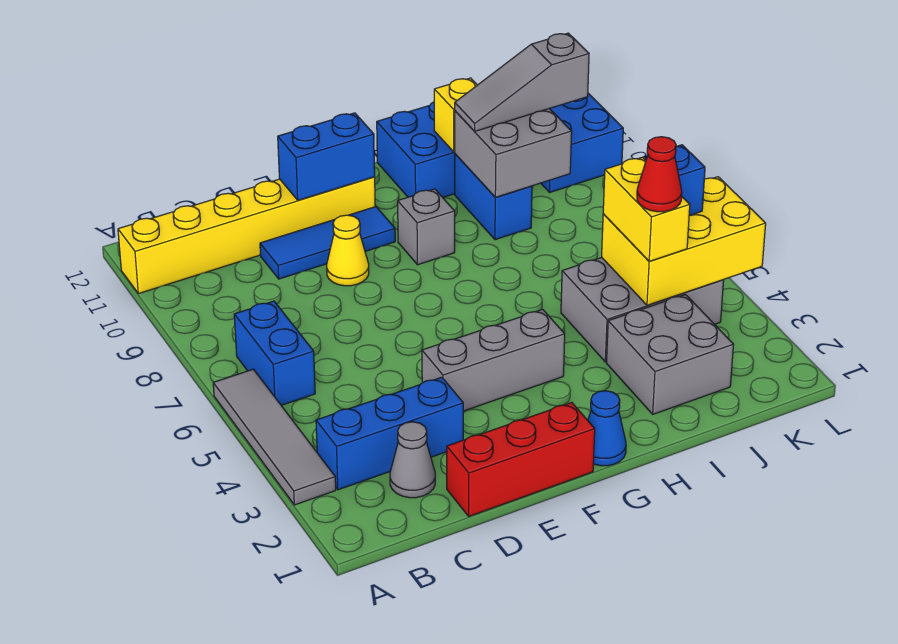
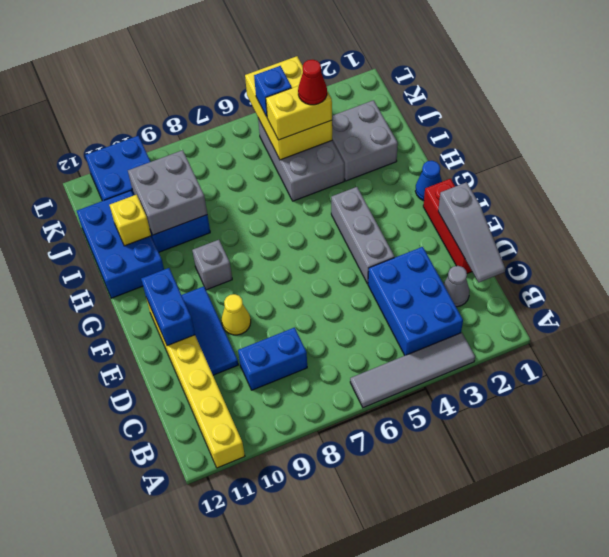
blue 1x3 brick [316,377,463,490] -> blue 2x3 brick [368,247,463,355]
blue 1x2 brick [234,301,315,405] -> blue 1x2 brick moved to [238,328,307,390]
grey 1x3 slope [455,33,589,131] -> grey 1x3 slope moved to [438,182,505,282]

